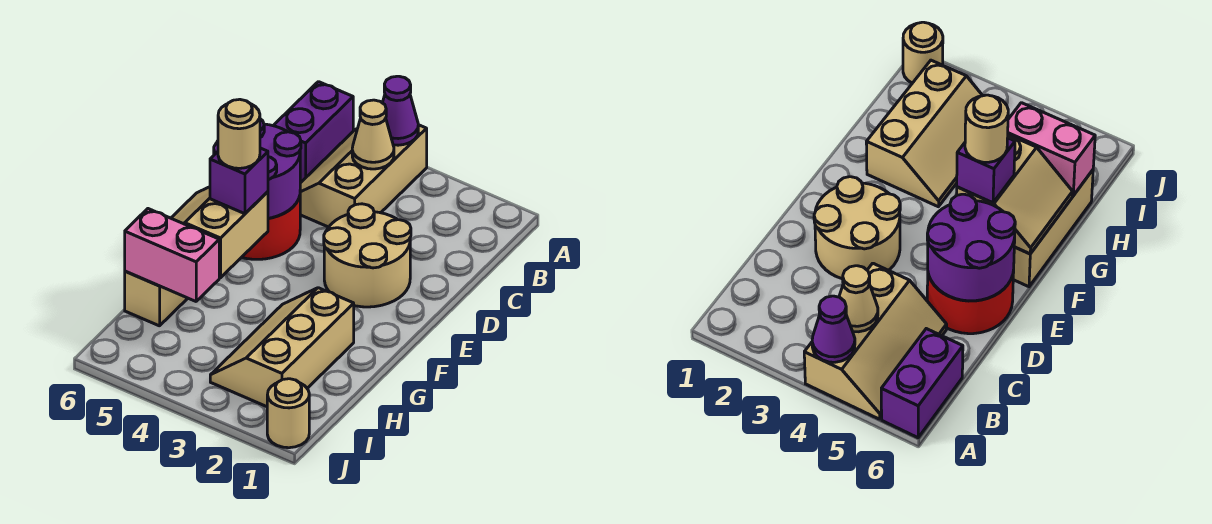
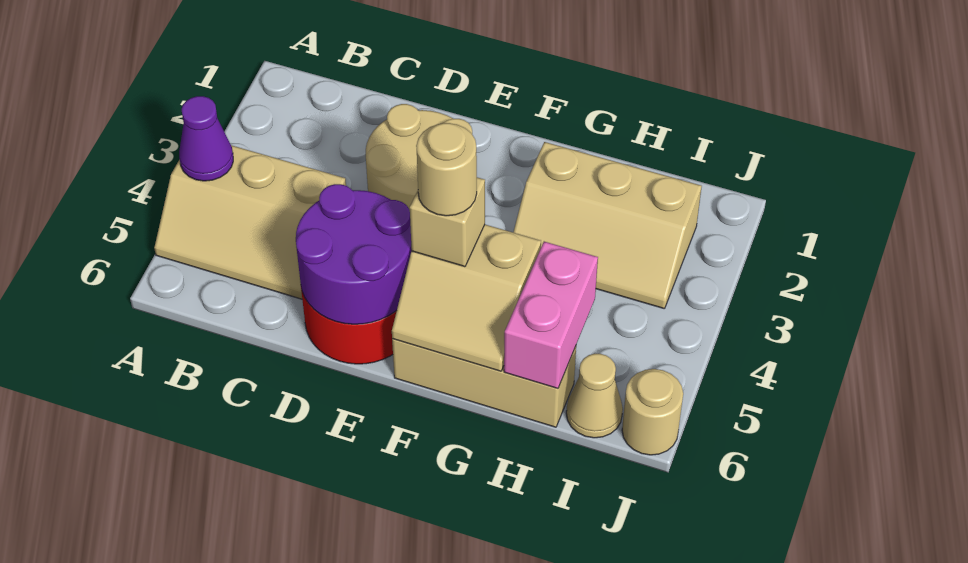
purple 1x2 brick [273,82,353,181] -> none
tan 1x1 cone [352,100,394,169] -> tan 1x1 cone moved to [566,354,623,438]
purple 1x1 brick [210,148,268,214] -> tan 1x1 brick [410,177,485,267]
tan 1x1 round brick [267,379,309,448] -> tan 1x1 round brick moved to [622,369,683,455]

